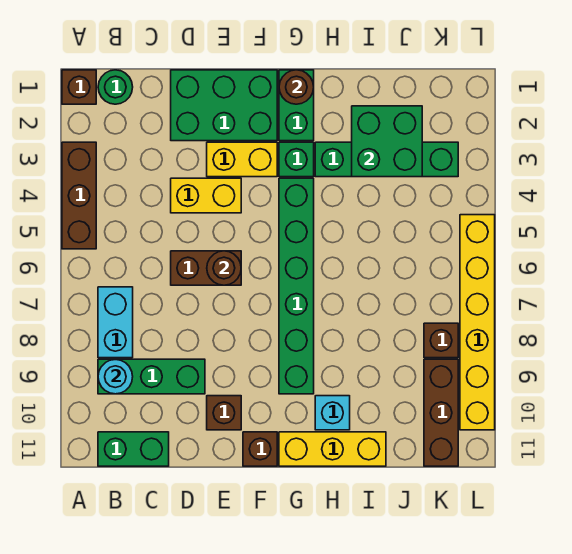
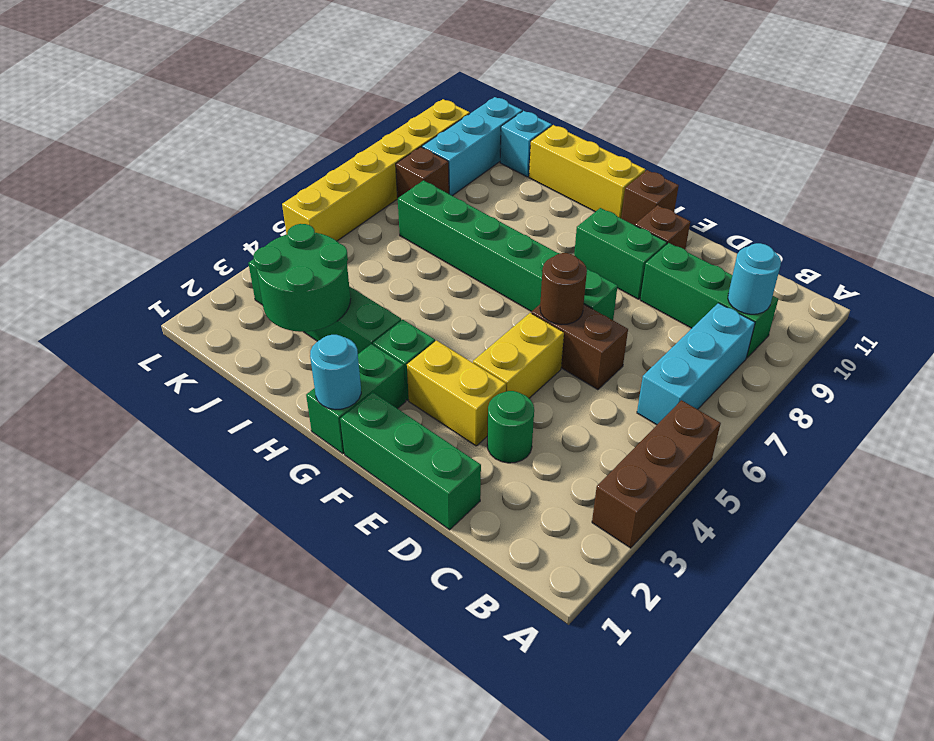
brown 1x1 brick [62,70,96,104] -> none
green 1x1 round brick [98,70,133,104] -> green 1x1 round brick moved to [487,391,534,463]
cyan 1x2 brick [98,287,133,358] -> cyan 1x3 brick [637,303,755,425]
green 1x2 brick [98,432,169,466] -> green 1x2 brick moved to [574,208,667,299]
green 2x3 brick [171,70,277,141] -> green 1x3 brick [340,392,481,530]
yellow 1x2 brick [171,178,241,213] -> yellow 1x2 brick turned to [473,313,564,398]
brown 1x1 round brick [279,70,314,104] -> cyan 1x1 round brick [310,335,361,410]
green 1x6 brick [279,178,314,394] -> green 1x6 brick turned to [398,180,618,320]
cyan 1x1 brick [315,396,350,430] -> cyan 1x1 brick moved to [500,111,552,177]
green 2x2 brick [352,106,422,177] -> green 2x2 round brick [253,224,350,332]
brown 1x3 brick [424,359,458,466] -> cyan 1x3 brick [422,97,522,196]

